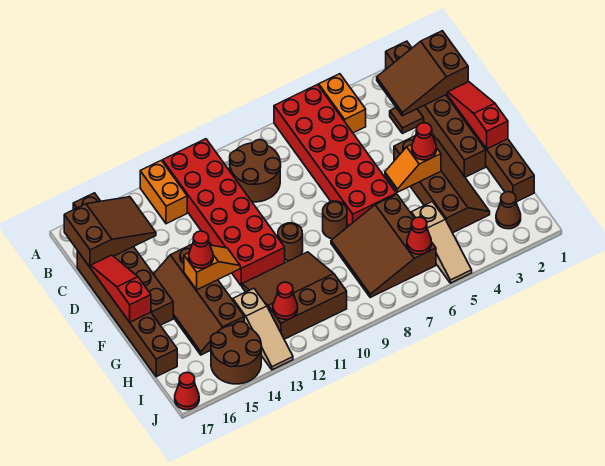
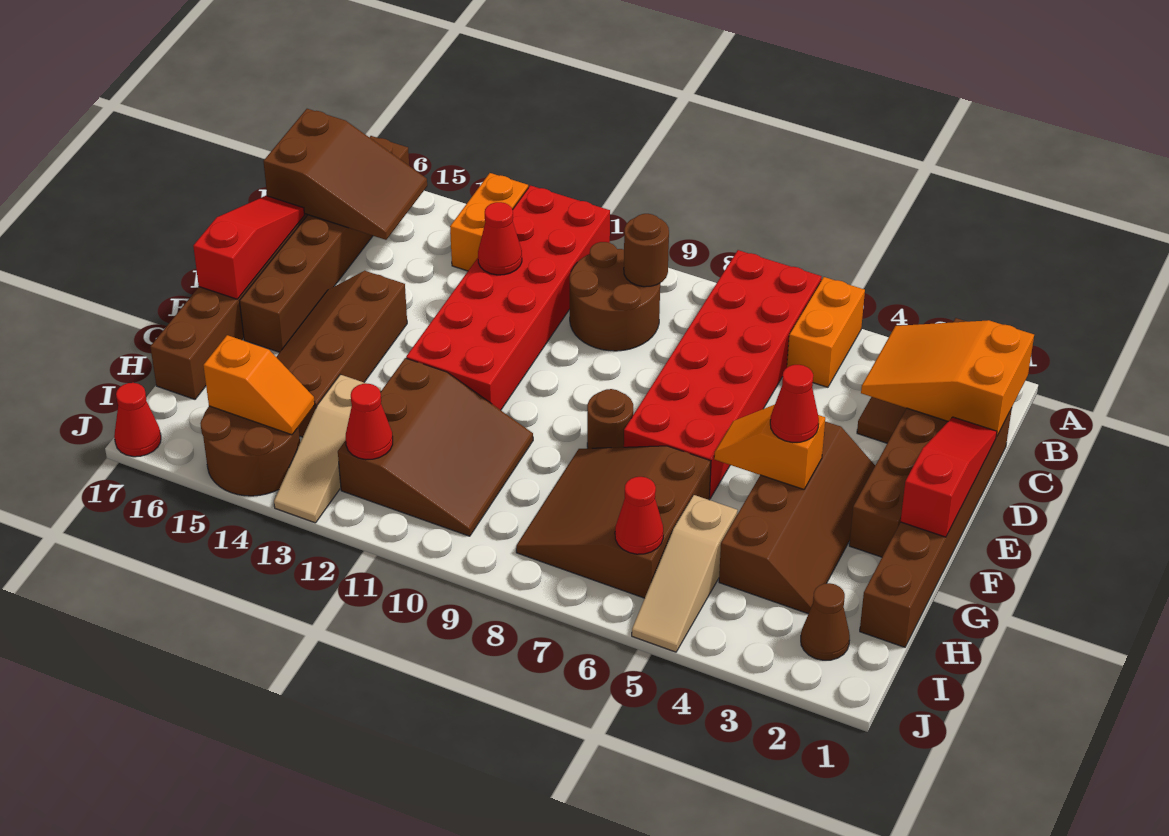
brown 2x3 slope [377,31,468,116] -> orange 2x3 slope [861,320,1034,437]
brown 1x1 round brick [278,223,303,261] -> brown 1x1 round brick moved to [624,214,669,287]
orange 1x2 slope [184,245,240,290] -> orange 1x2 slope moved to [203,335,315,435]
red 1x1 cone [189,231,213,268] -> red 1x1 cone moved to [478,202,522,275]
brown 3x3 slope [242,252,347,339] -> brown 3x3 slope turned to [338,358,533,536]

